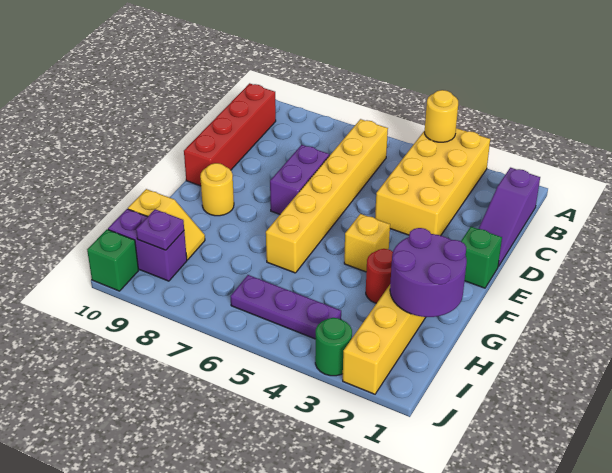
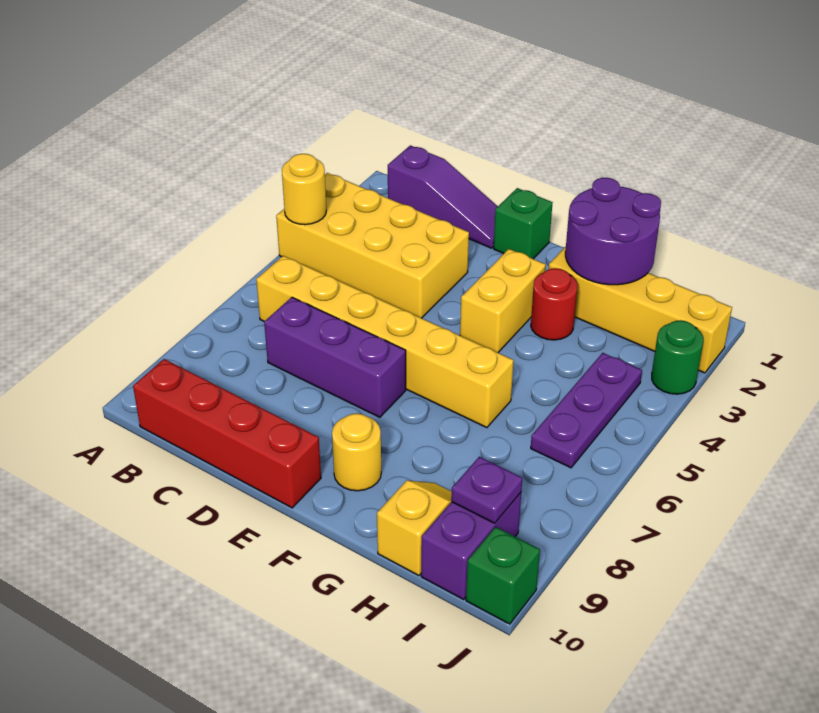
purple 1x2 brick [270,145,329,214] -> purple 1x3 brick [264,297,406,417]
yellow 1x1 brick [344,214,390,272] -> yellow 1x2 brick [460,249,546,353]

